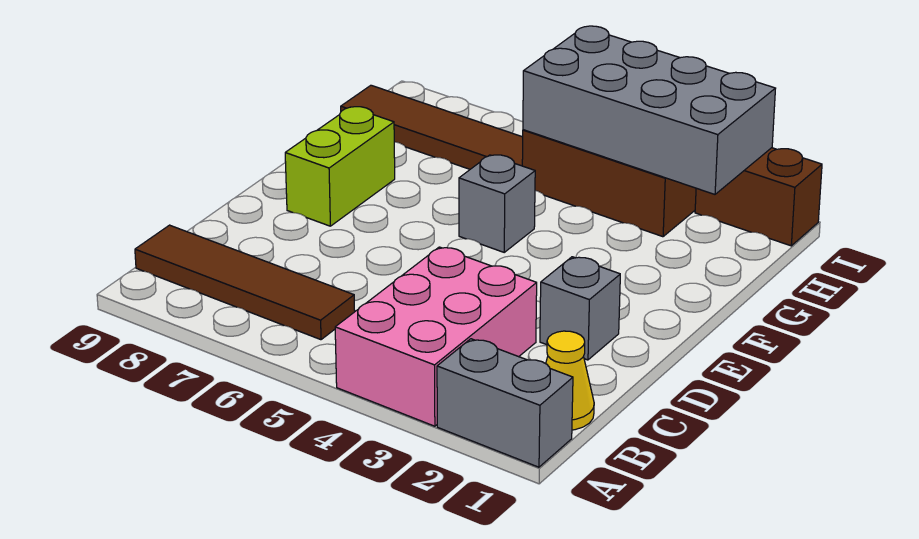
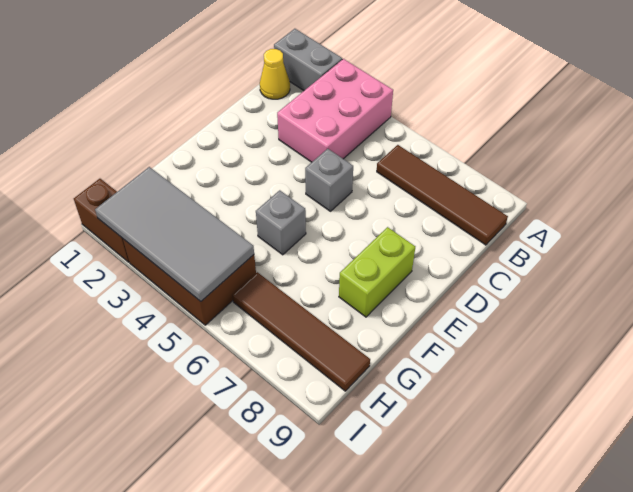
grey 1x1 brick [540,257,620,360] -> grey 1x1 brick moved to [305,149,353,211]
grey 2x4 brick [523,26,776,194] -> grey 2x4 tile [95,167,254,301]

